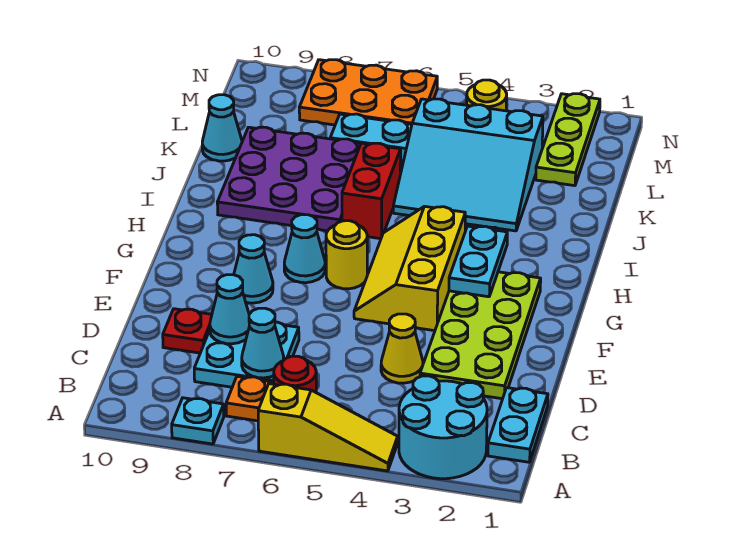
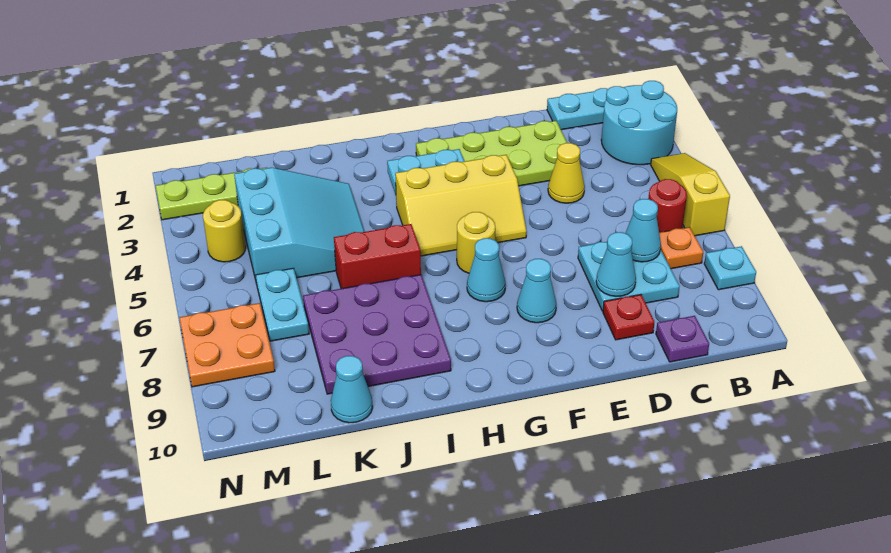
none -> purple 1x1 plate [656,316,709,362]
orange 2x3 plate [299,60,437,125] -> orange 2x2 plate [179,303,275,387]

